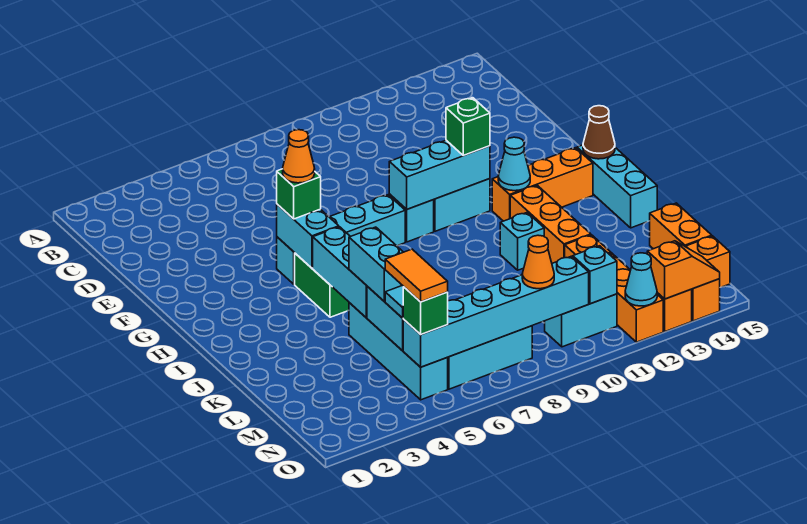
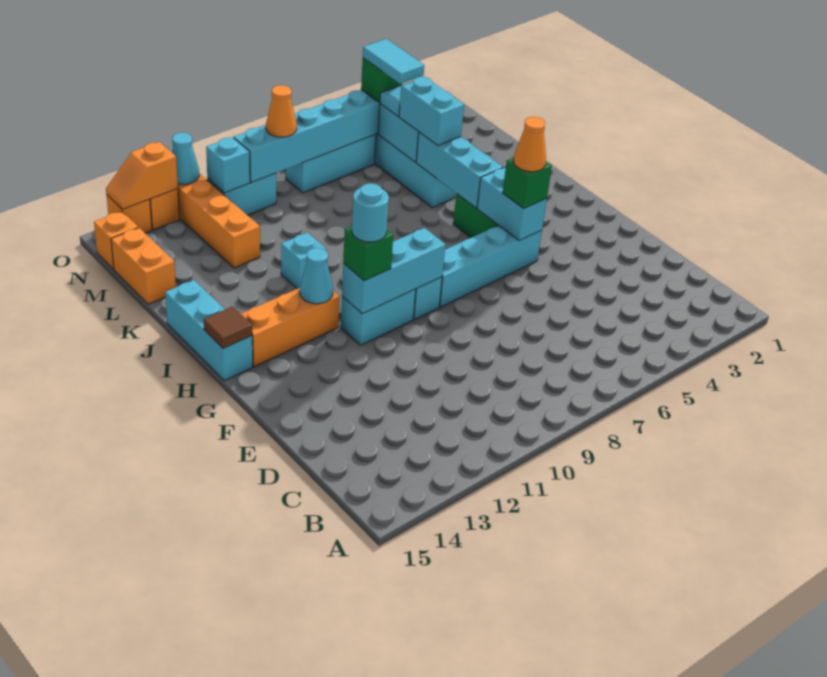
none -> cyan 1x1 round brick [352,183,389,242]
brown 1x1 cone [583,106,615,159] -> brown 1x1 tile [204,306,252,348]
orange 1x3 brick [510,185,591,263] -> none
orange 1x2 tile [385,249,448,302] -> cyan 1x2 tile [363,39,424,84]

